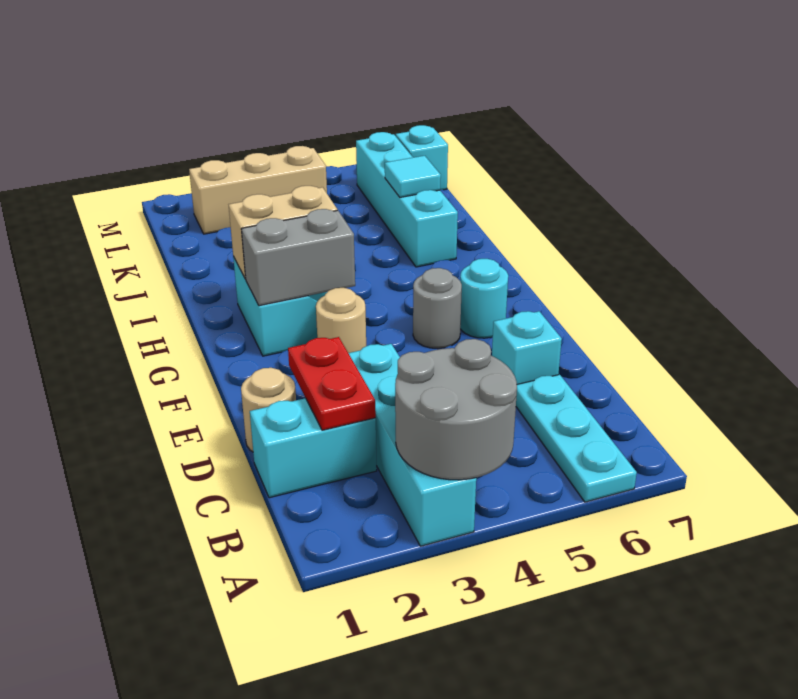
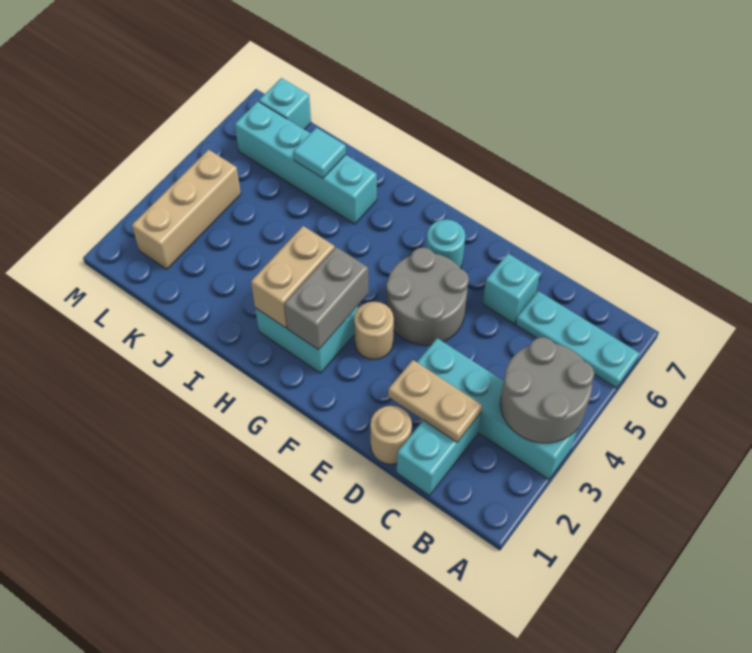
red 1x2 plate [288,337,376,430] -> tan 1x2 plate [388,360,482,442]
grey 1x1 round brick [413,268,462,349] -> grey 2x2 round brick [386,247,469,345]

